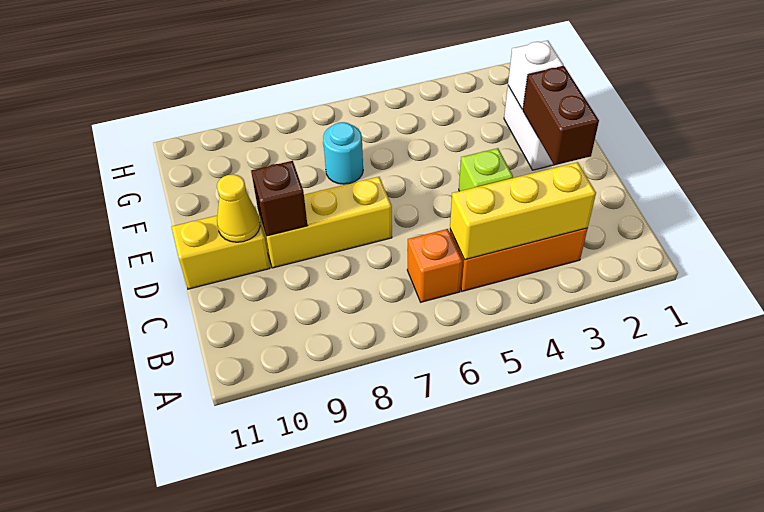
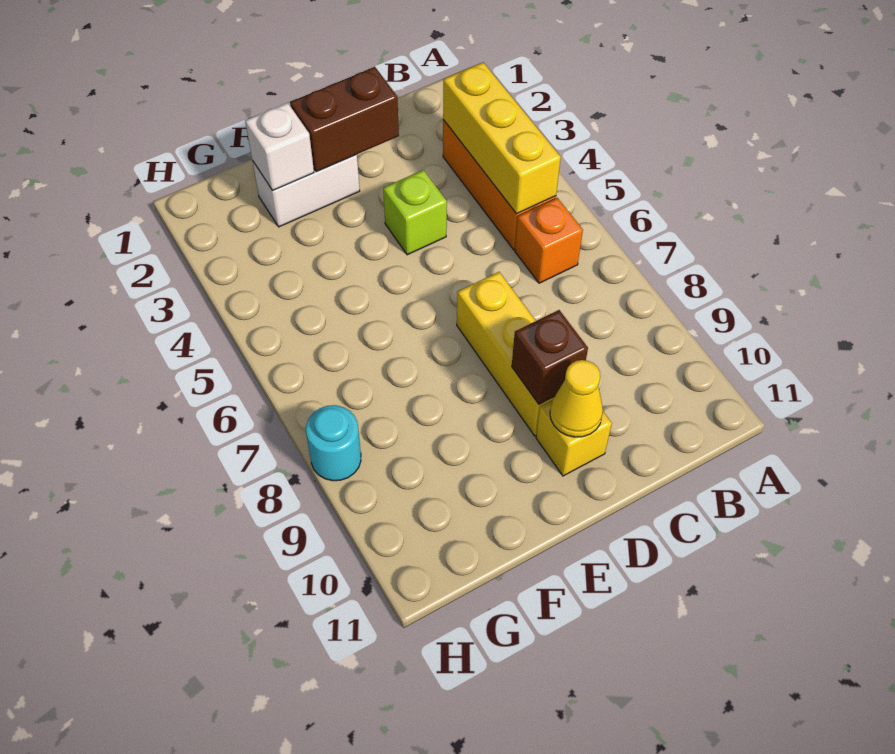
yellow 1x2 brick [172,206,270,289] -> yellow 1x1 brick [536,401,612,476]
cyan 1x1 round brick [323,122,363,184] -> cyan 1x1 round brick moved to [306,405,361,481]

